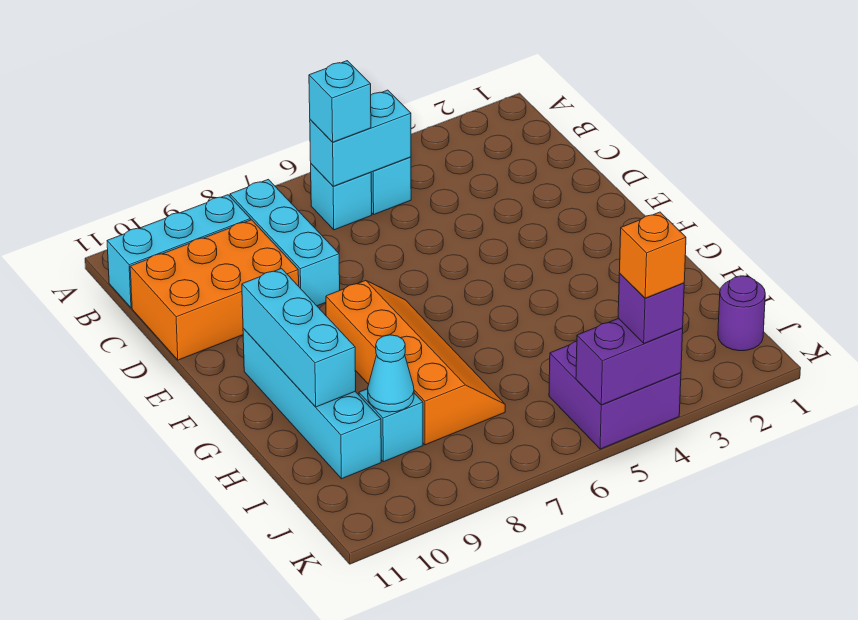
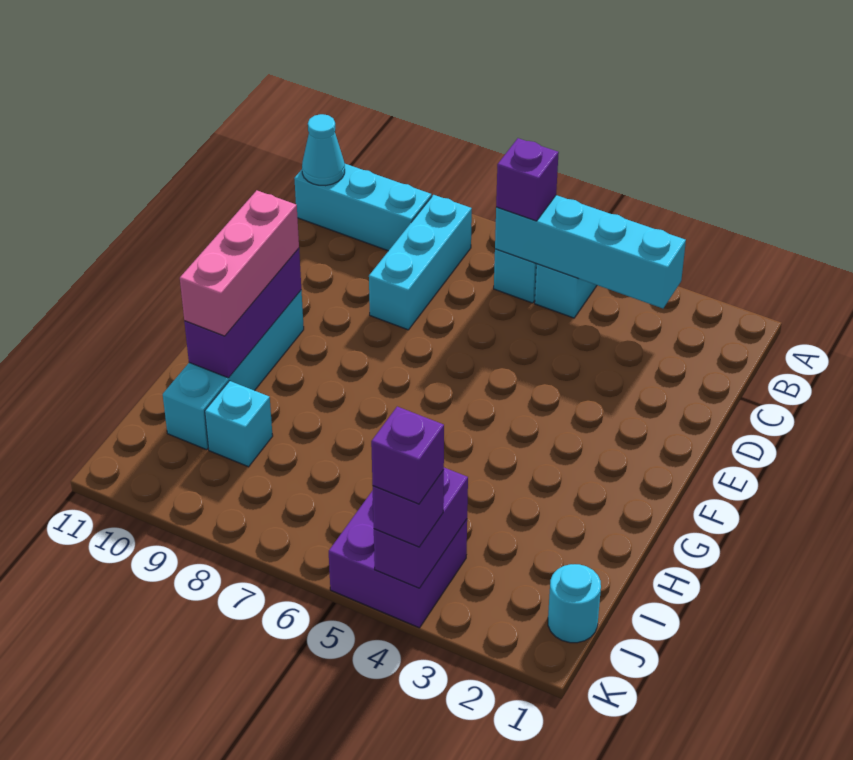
cyan 1x2 brick [310,90,411,186] -> cyan 1x4 brick [495,195,686,308]
cyan 1x1 brick [309,61,371,142] -> purple 1x1 brick [496,138,559,221]
orange 2x3 brick [130,220,299,360] -> none
orange 2x4 slope [326,281,505,445] -> none
cyan 1x3 brick [242,269,356,407] -> purple 1x3 brick [184,248,301,378]
none -> pink 1x3 brick [180,190,299,336]
cyan 1x1 cone [368,335,414,412] -> cyan 1x1 cone moved to [302,114,345,186]
purple 1x1 round brick [718,276,765,351] -> cyan 1x1 round brick [548,564,601,643]
purple 1x2 brick [576,318,683,405] -> purple 1x2 brick turned to [374,468,468,588]
orange 1x1 brick [619,212,686,298] -> purple 1x1 brick [371,407,444,504]

